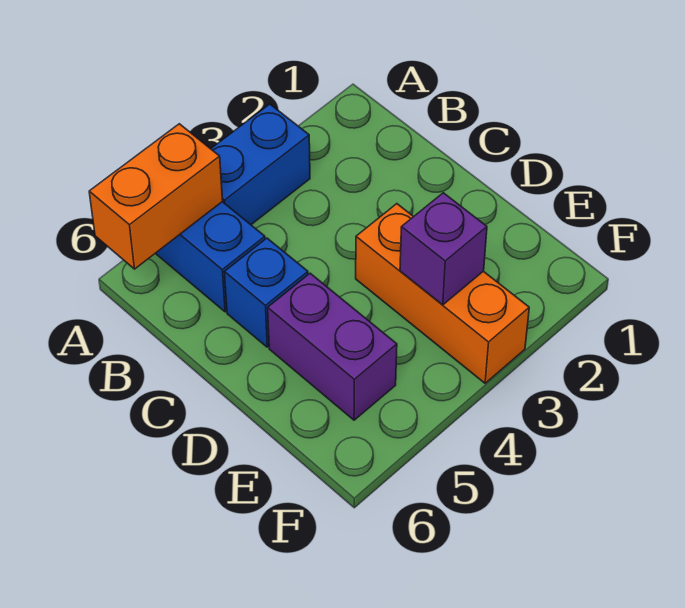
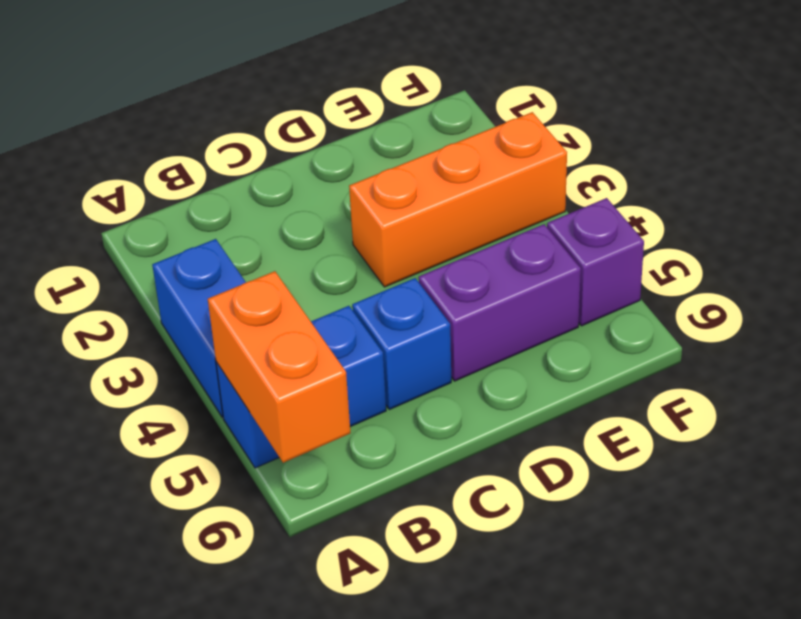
purple 1x1 brick [400,193,487,305] -> purple 1x1 brick moved to [547,198,644,326]

